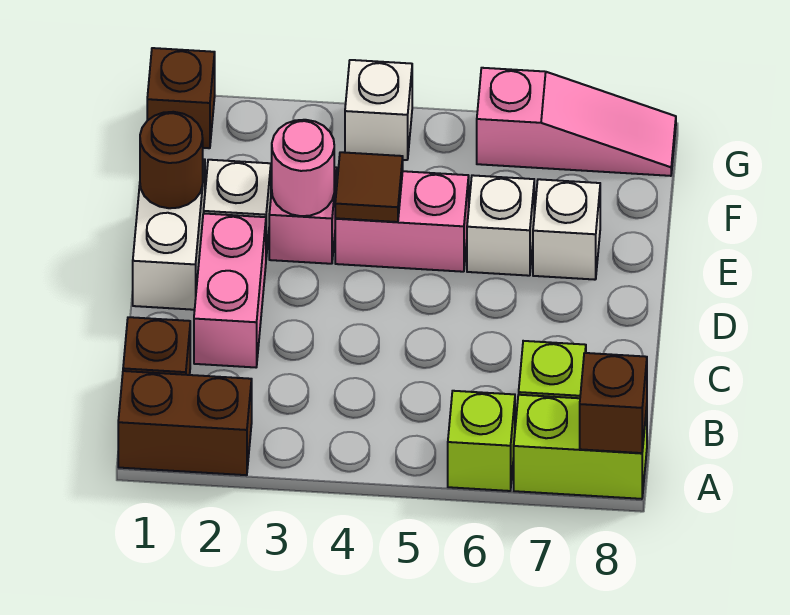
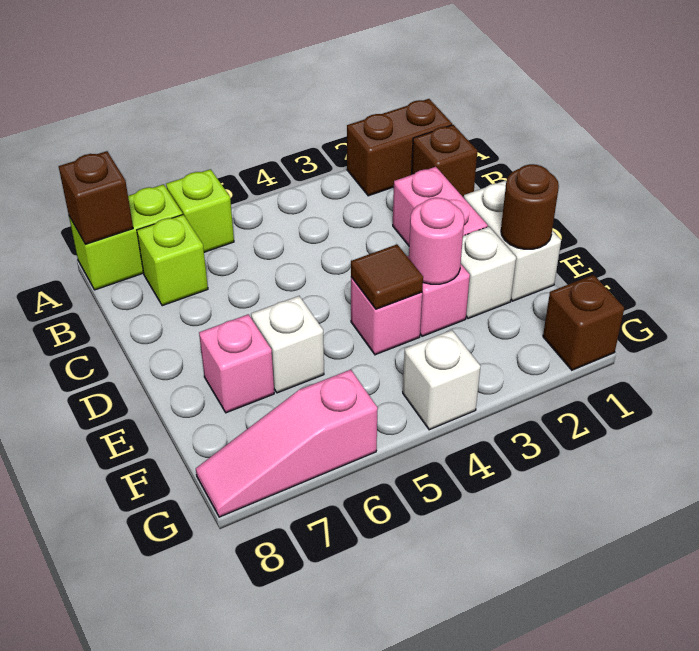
pink 1x2 brick [335,171,469,272] -> pink 1x1 brick [351,277,422,355]
white 1x1 brick [533,179,600,280] -> pink 1x1 brick [199,314,274,413]

